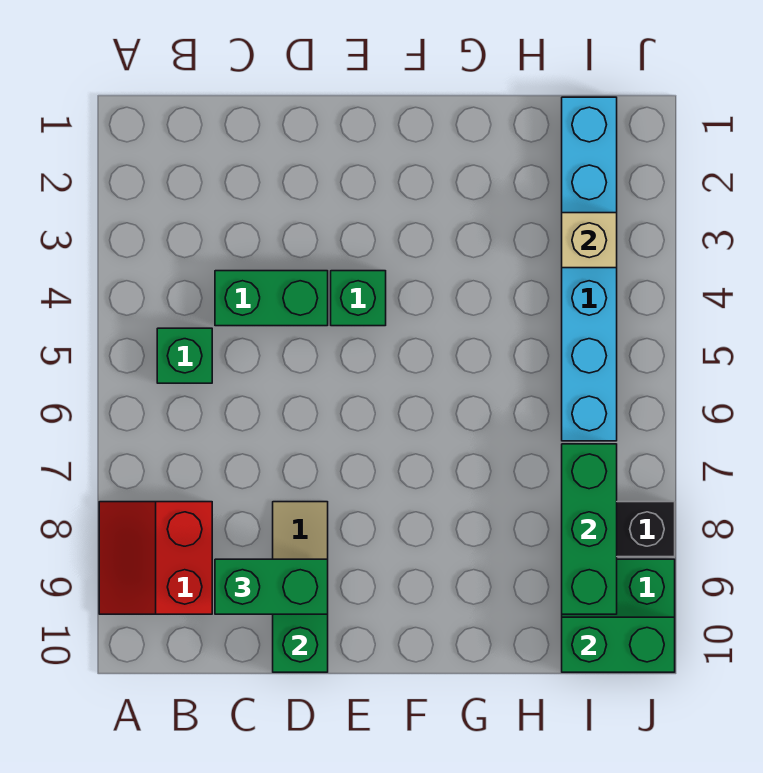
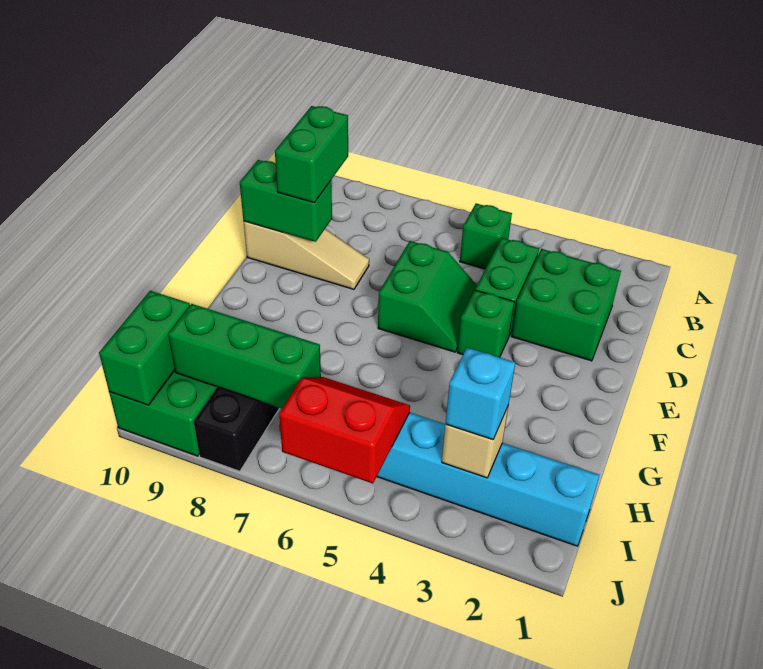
red 2x2 slope [99,502,212,614] -> red 2x2 slope moved to [279,377,410,483]
none -> green 2x2 brick [511,249,621,361]
none -> green 2x2 slope [378,241,477,352]
none -> cyan 1x1 brick [445,348,515,440]

